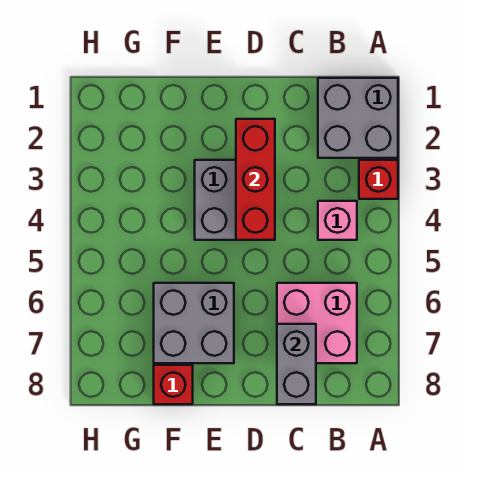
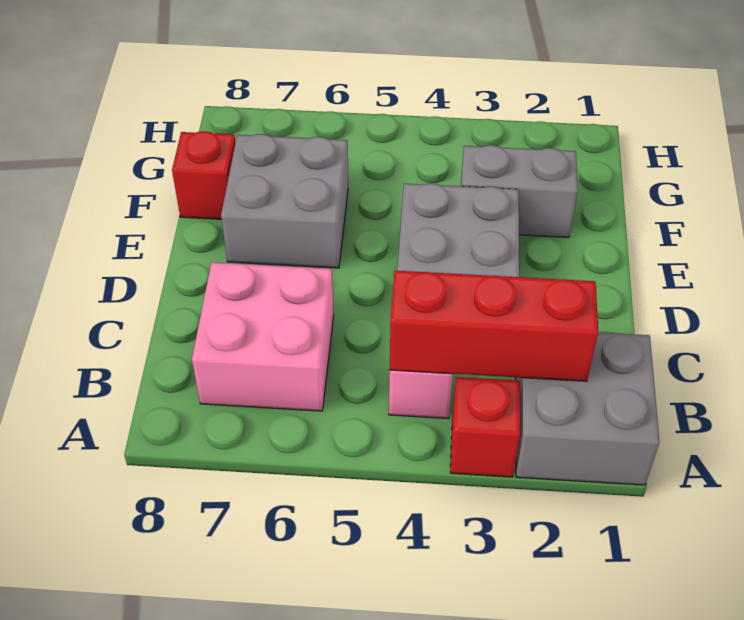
grey 1x2 brick [277,324,316,404] -> grey 1x2 brick moved to [461,145,578,237]
red 1x3 brick [236,119,275,240] -> red 1x3 brick moved to [390,271,598,381]

